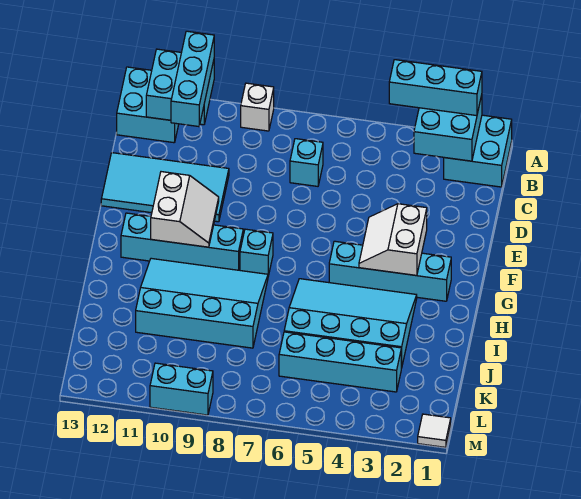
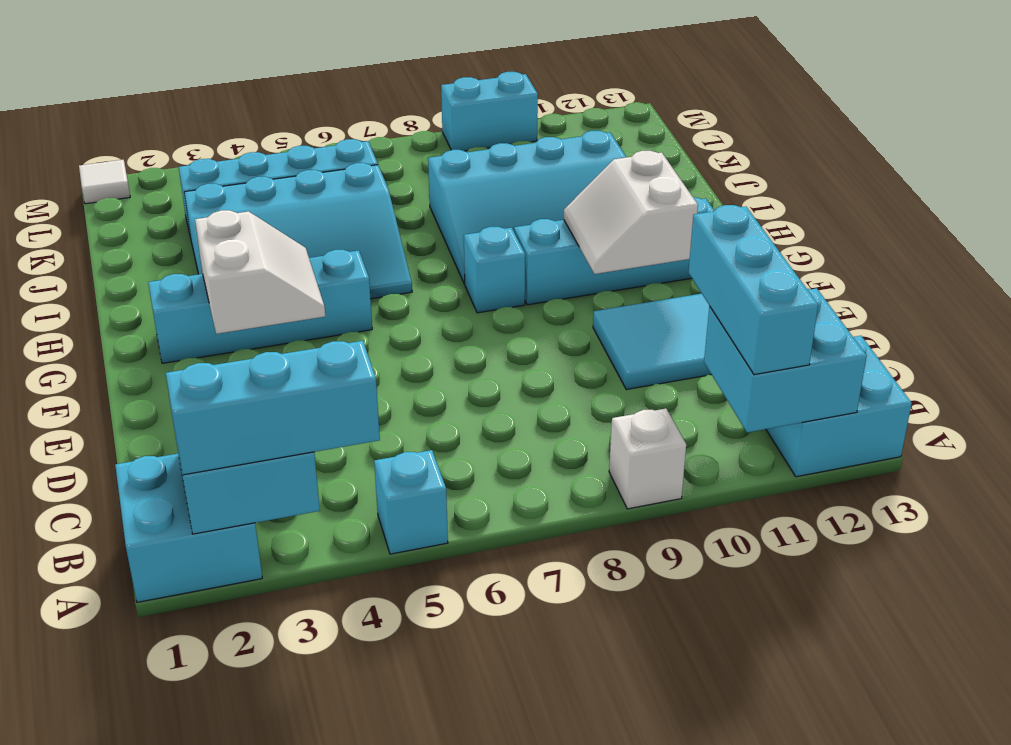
cyan 1x1 brick [290,139,323,186] -> cyan 1x1 brick moved to [374,450,448,554]

